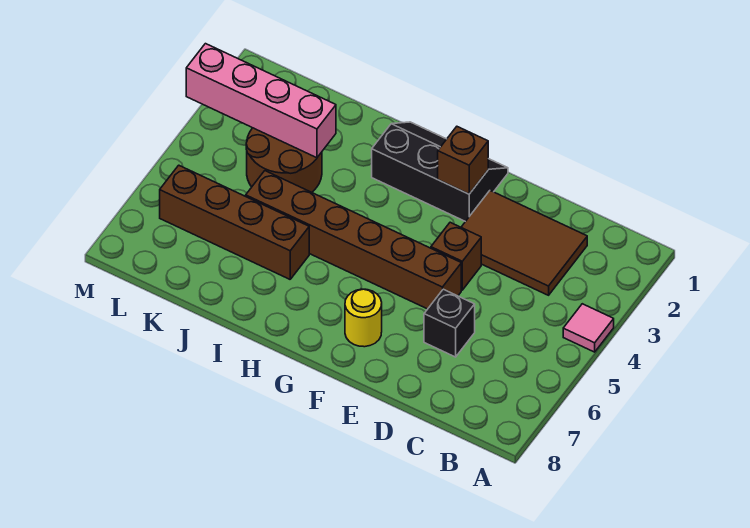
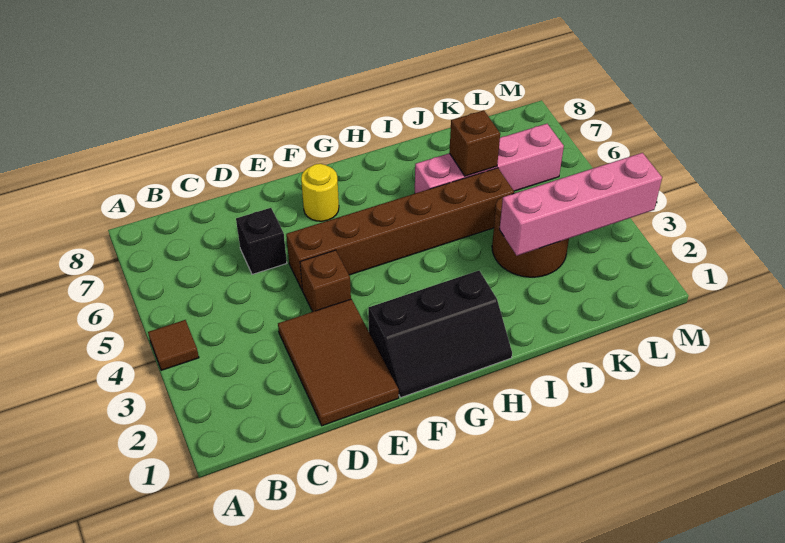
pink 1x1 tile [563,304,614,352] -> brown 1x1 tile [148,320,199,370]
brown 2x3 tile [461,191,587,295] -> brown 2x3 tile turned to [278,299,399,426]
brown 1x1 brick [438,127,488,194] -> brown 1x1 brick moved to [449,110,500,176]
brown 1x4 brick [160,165,309,279] -> pink 1x4 brick [415,124,564,193]

